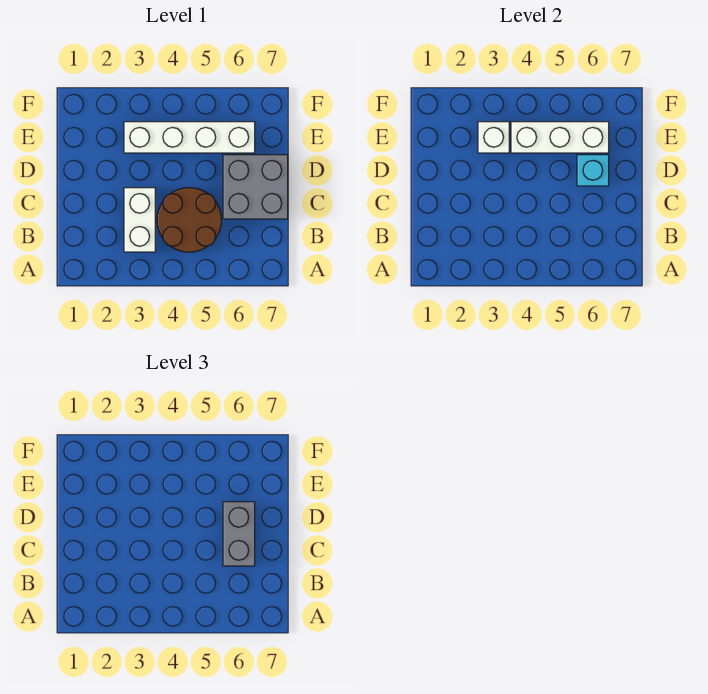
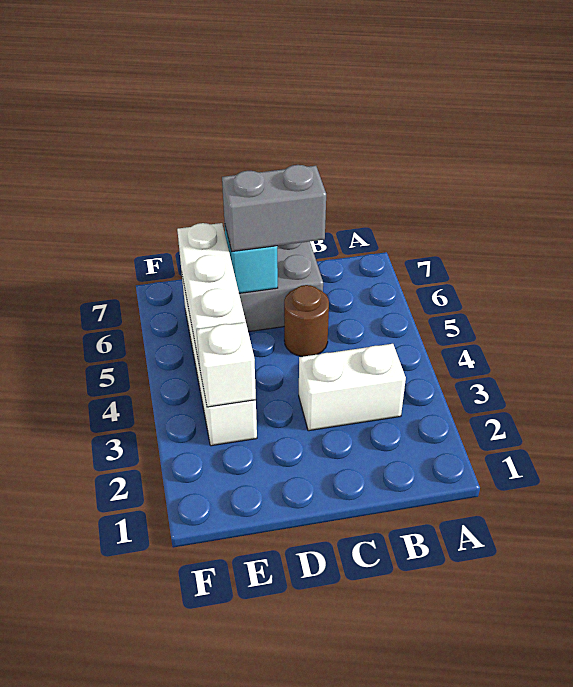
brown 2x2 round brick [157,188,221,252] -> brown 1x1 round brick [284,285,329,357]

